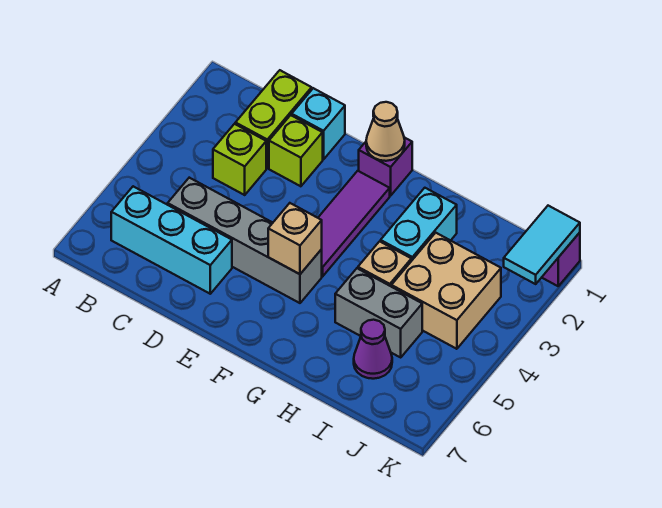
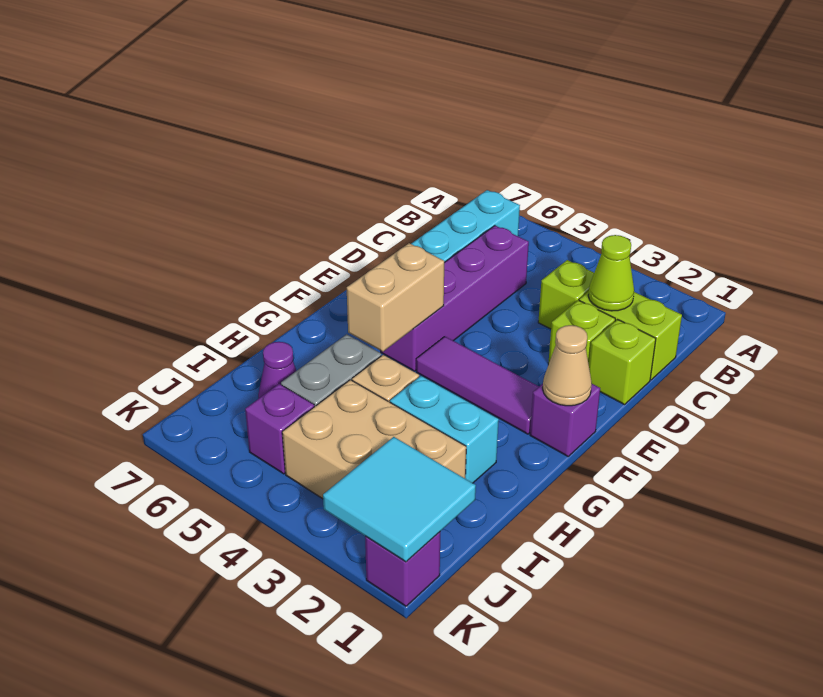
none -> lime 1x1 cone [588,235,634,311]
grey 1x4 brick [168,178,322,303] -> purple 1x4 brick [381,226,529,371]
cyan 1x1 brick [292,88,345,159] -> lime 1x1 brick [589,320,656,405]
tan 1x1 brick [268,203,322,274] -> tan 1x2 brick [347,243,444,352]
tan 2x2 brick [391,233,501,349] -> tan 2x3 brick [282,380,466,499]
none -> purple 1x1 brick [245,384,314,474]
cyan 1x2 tile [504,206,580,284] -> cyan 2x2 tile [323,437,476,562]

